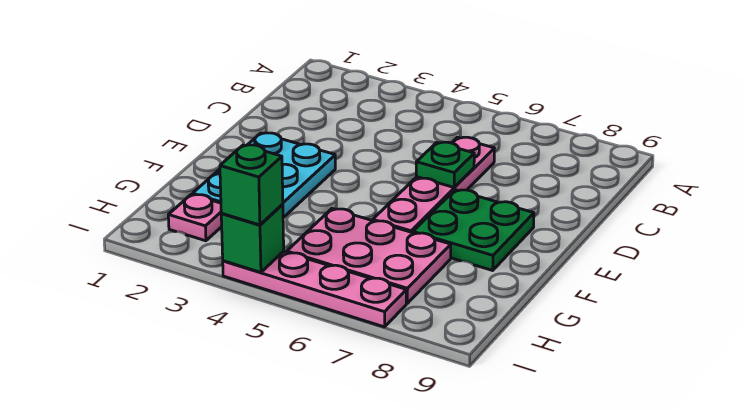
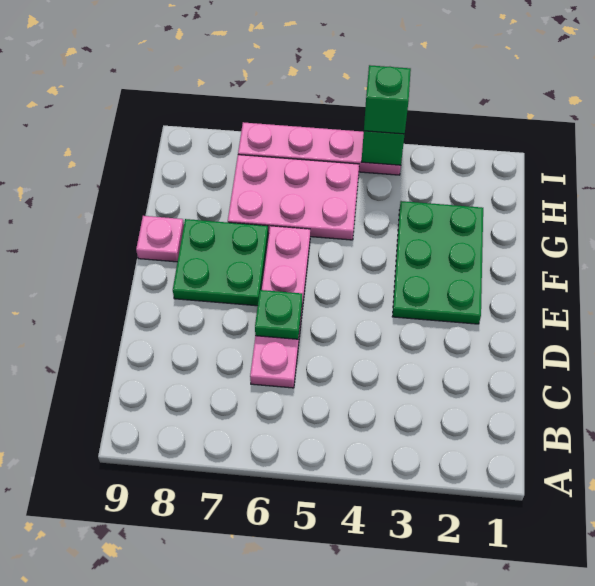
cyan 2x3 plate [193,133,335,218] -> green 2x3 plate [392,201,483,324]
pink 1x1 plate [168,194,222,241] -> pink 1x1 plate moved to [136,216,184,262]

